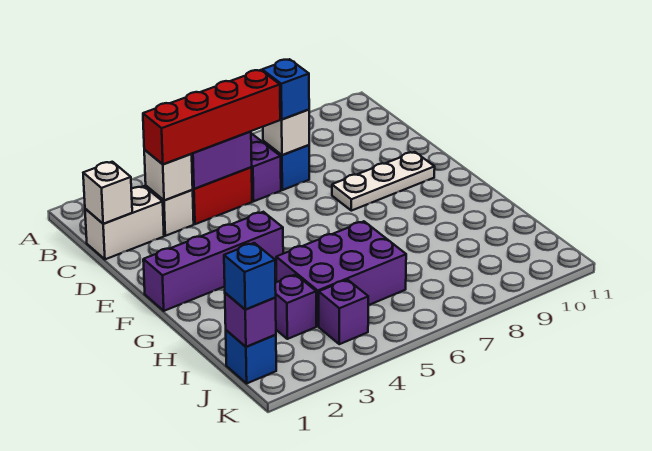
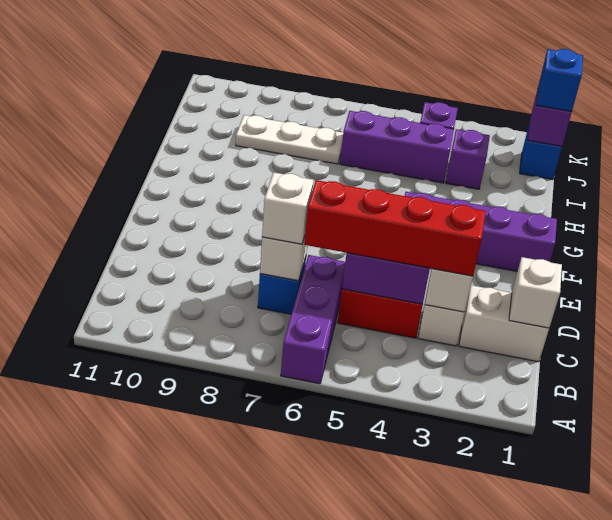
blue 1x1 brick [262,59,309,119] -> white 1x1 brick [262,172,314,244]
white 1x3 plate [332,152,435,211] -> white 1x3 plate moved to [236,115,343,164]
purple 2x3 brick [276,221,406,326] -> purple 1x3 brick [340,111,454,183]

